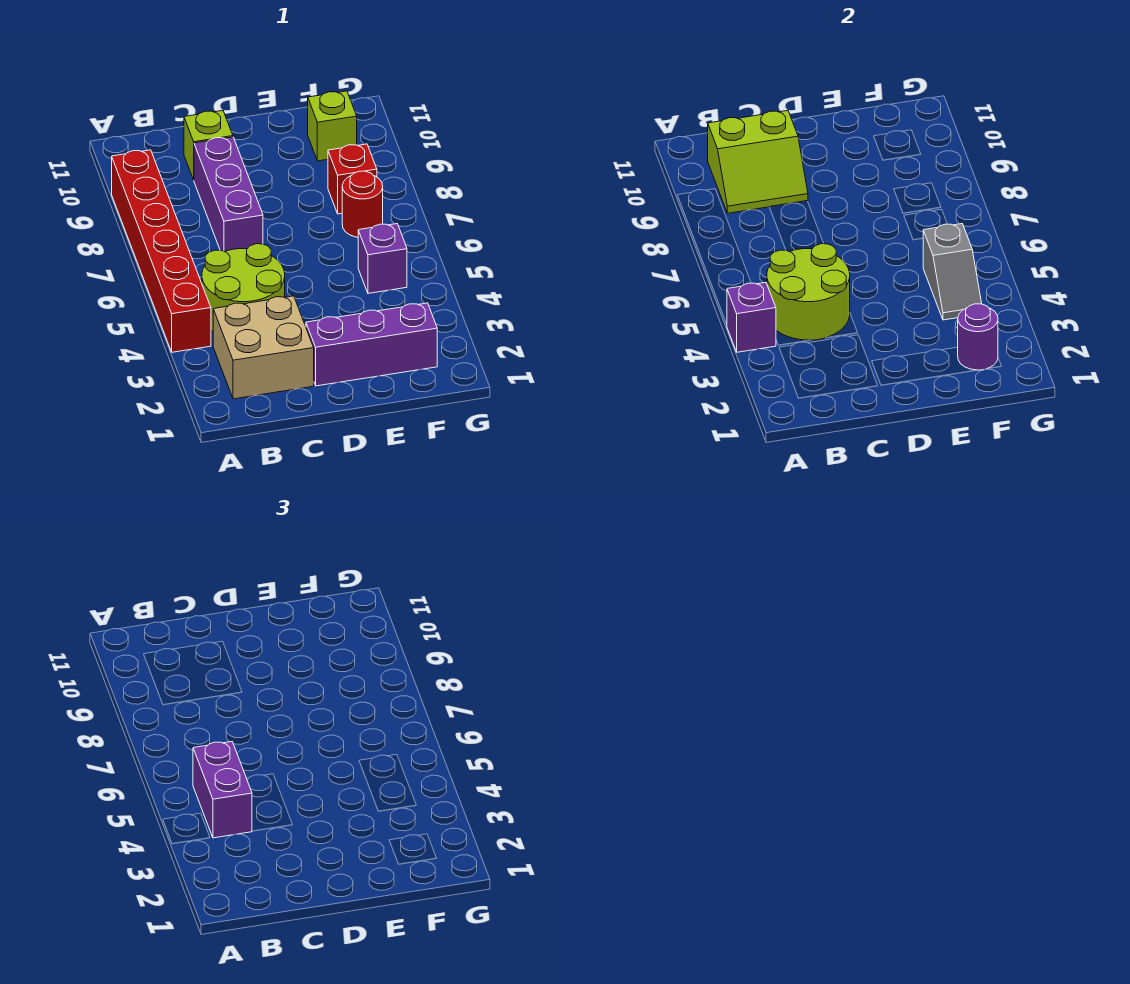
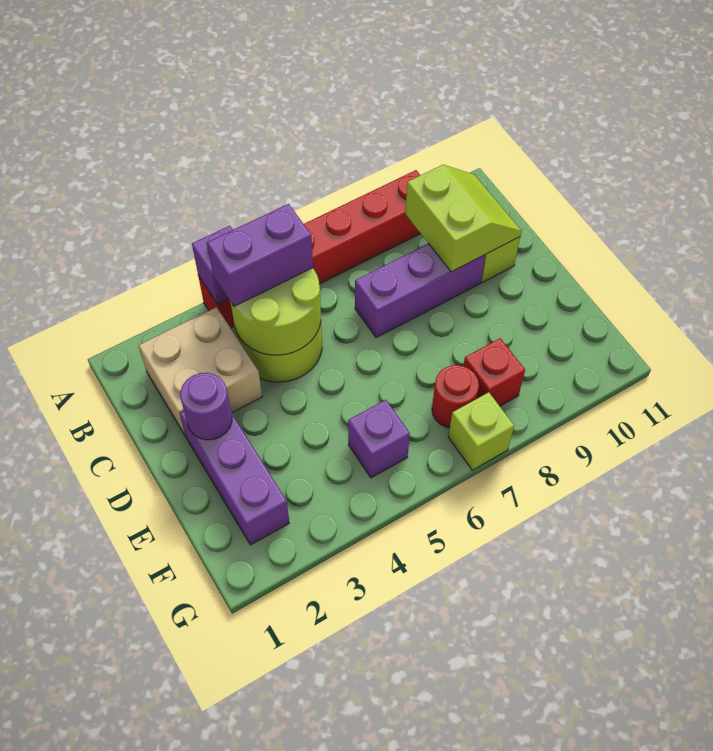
lime 2x2 slope [708,111,808,213] -> lime 2x2 slope turned to [405,165,521,272]
purple 1x1 round brick [958,304,998,370] -> purple 1x1 round brick moved to [180,373,232,440]
grey 1x2 slope [923,224,982,320] -> none
lime 1x1 brick [308,91,357,161] -> lime 1x1 brick moved to [448,392,514,470]

